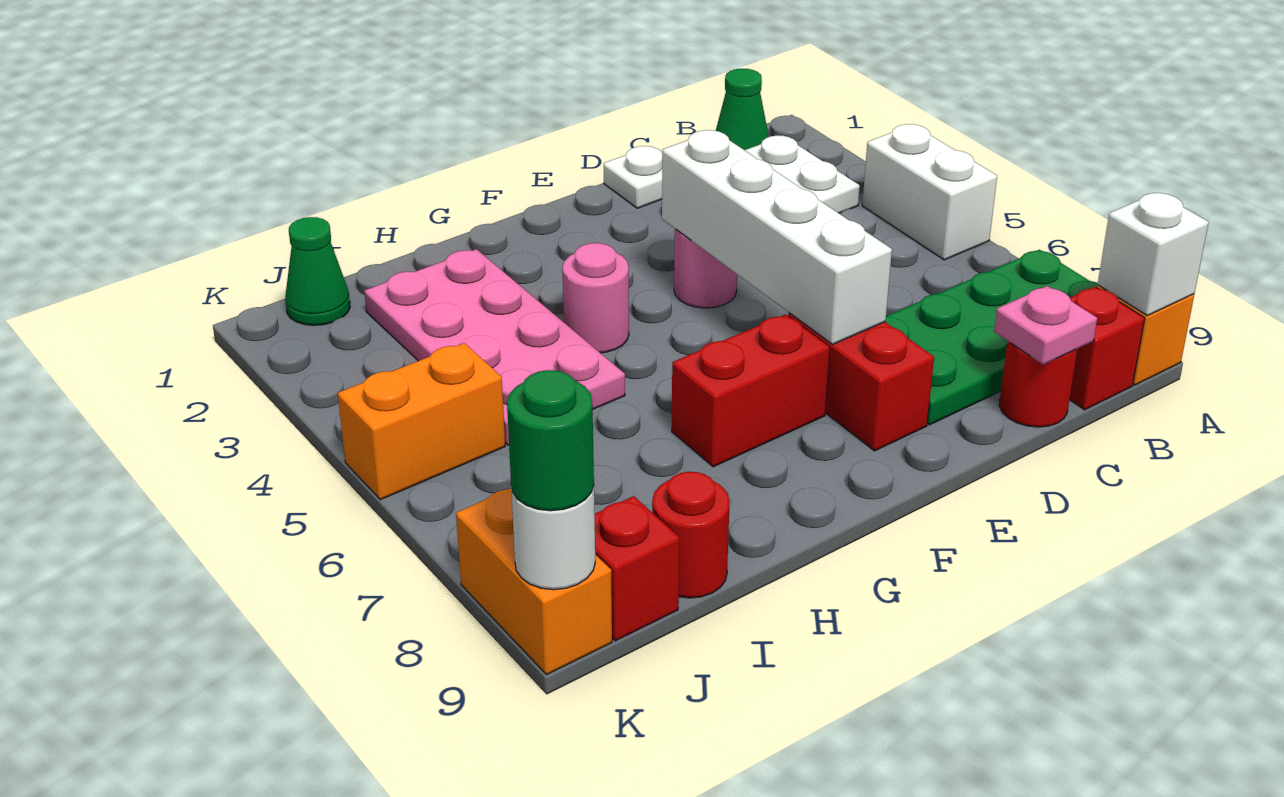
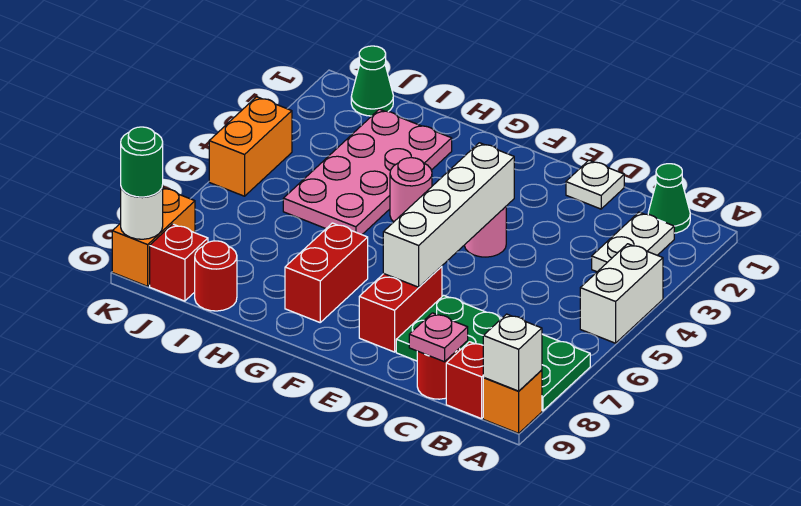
red 1x2 brick [672,314,830,467] -> red 1x2 brick turned to [285,223,368,322]
orange 1x2 brick [338,343,505,500] -> orange 1x2 brick turned to [209,97,292,196]

